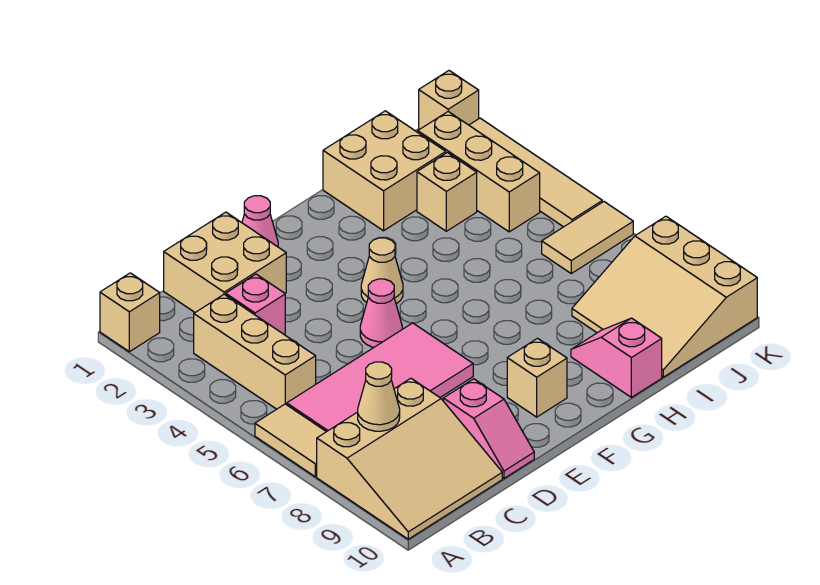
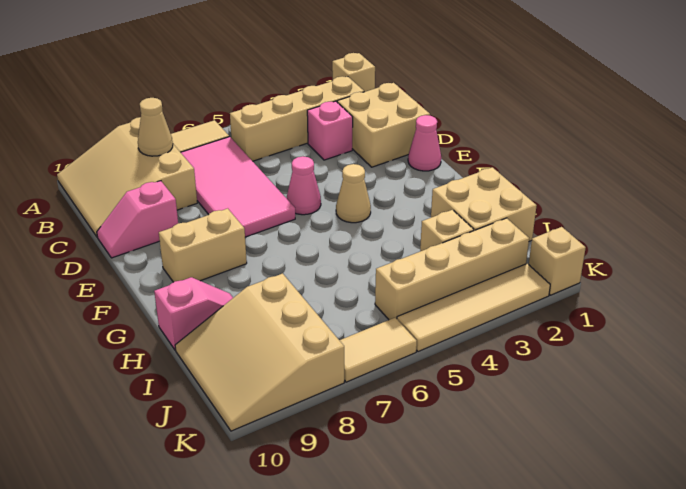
tan 1x3 brick [194,294,316,409] -> tan 1x4 brick [230,76,364,161]
tan 1x1 brick [507,338,567,417] -> tan 1x2 brick [159,208,247,282]
tan 3x3 slope [572,216,757,377] -> tan 3x3 slope turned to [175,273,344,431]
tan 1x3 brick [418,112,540,232] -> tan 1x4 brick [375,218,529,320]
tan 1x2 tile [542,202,633,273] -> tan 1x2 tile turned to [339,318,417,382]

